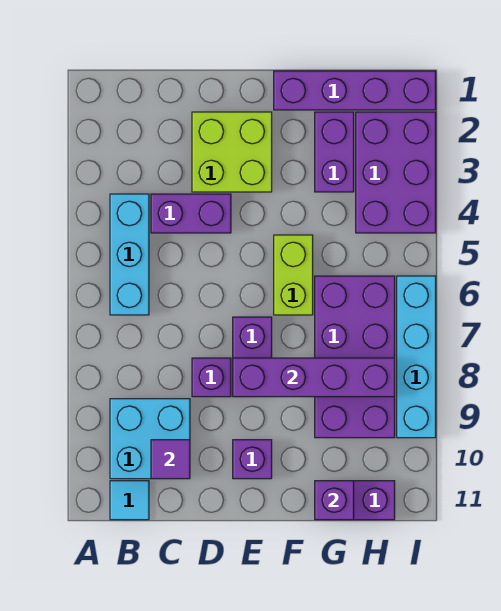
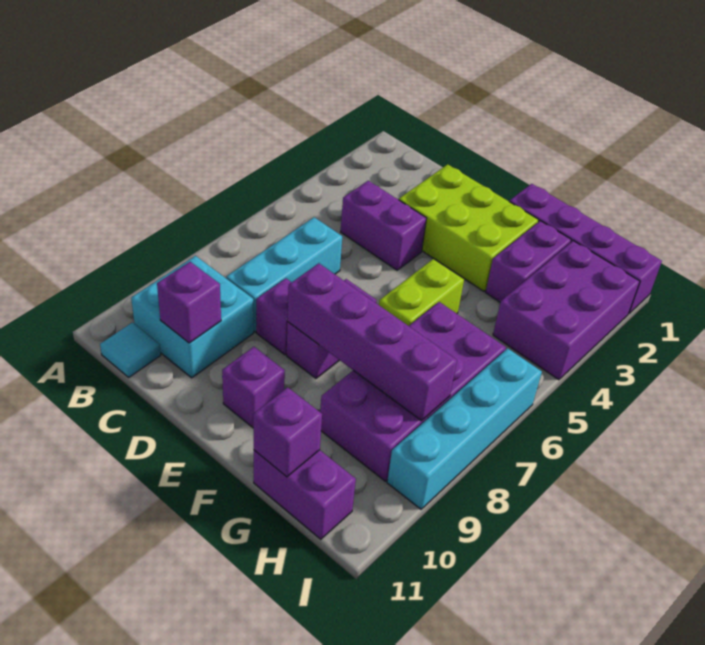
cyan 1x3 brick [110,194,149,315] -> cyan 1x3 brick moved to [226,217,342,332]
purple 1x1 tile [151,440,190,479] -> purple 1x1 brick [157,262,221,343]
lime 2x2 brick [192,112,272,192] -> lime 2x3 brick [399,164,539,291]

